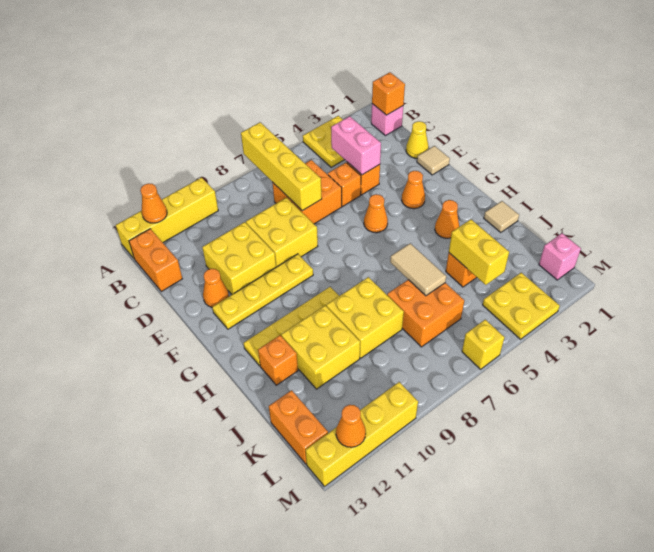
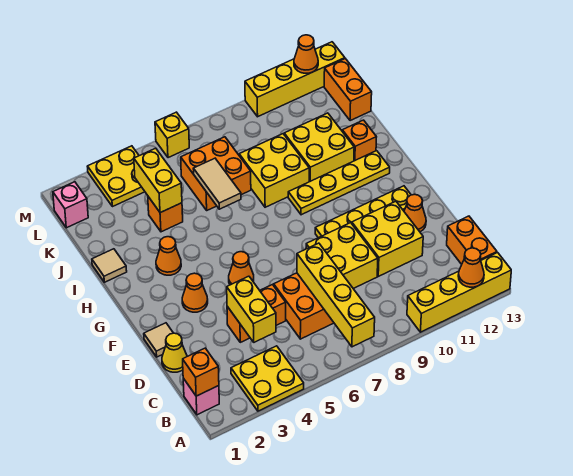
pink 1x2 brick [331,116,381,175] -> yellow 1x2 brick [227,276,276,342]

